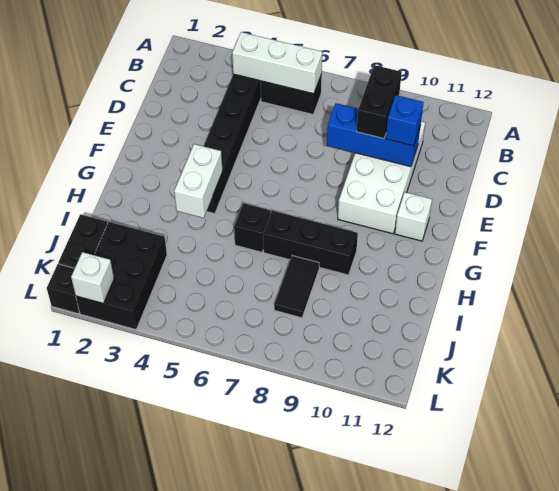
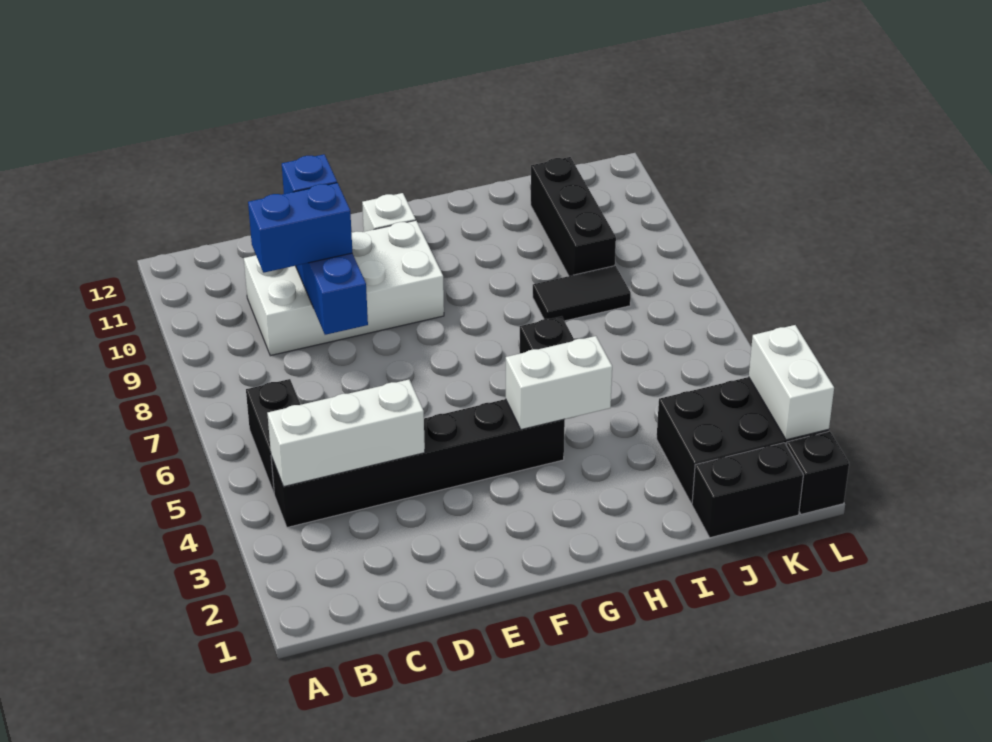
white 1x3 brick [232,32,322,94] -> white 1x3 brick turned to [267,380,425,487]
black 1x2 brick [357,65,402,139] -> blue 1x2 brick [248,183,352,273]
black 1x3 brick [263,211,358,275] -> black 1x3 brick moved to [531,157,616,276]
white 1x1 brick [71,252,114,304] -> white 1x2 brick [749,325,834,440]

